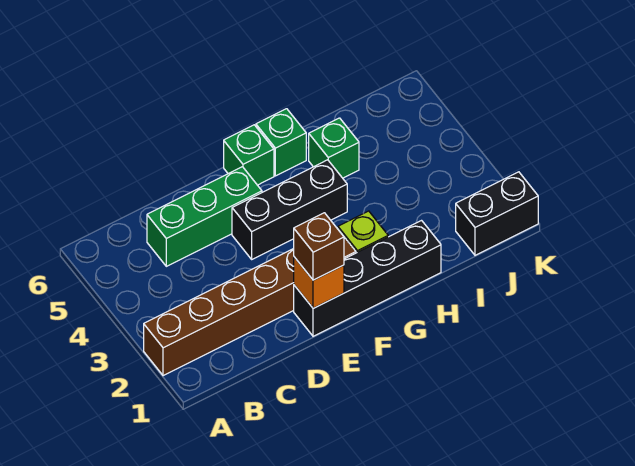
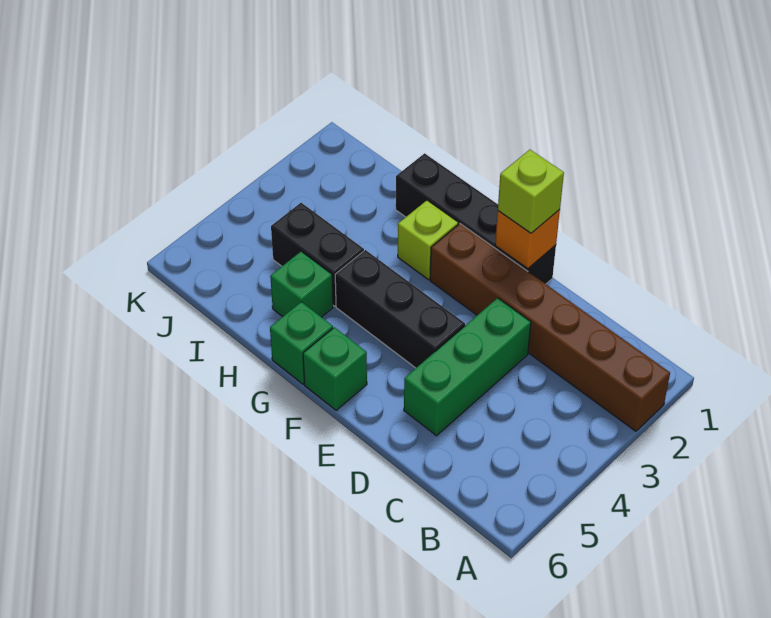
green 1x3 brick [147,167,262,266] -> green 1x3 brick turned to [404,298,531,436]
brown 1x1 brick [294,213,344,280] -> lime 1x1 brick [498,150,564,233]
black 1x2 brick [456,172,538,255] -> black 1x2 brick moved to [271,203,364,306]

